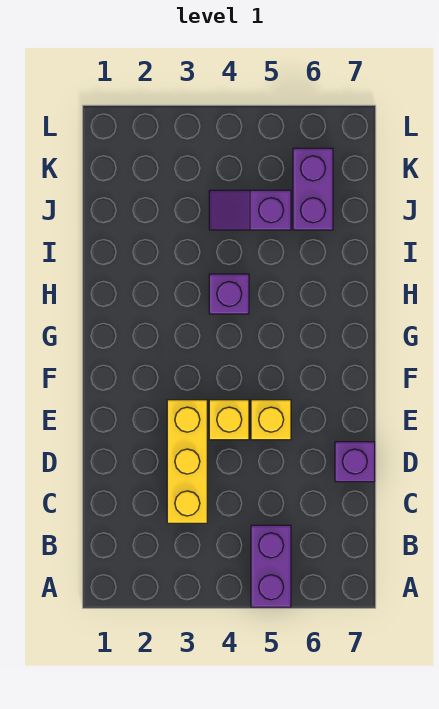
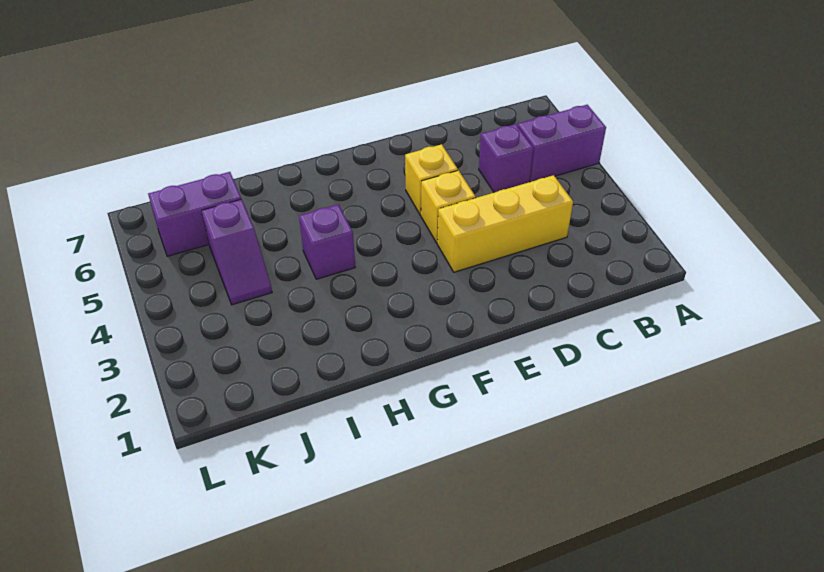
purple 1x1 brick [335,442,375,482] -> purple 1x1 brick moved to [479,124,534,193]

